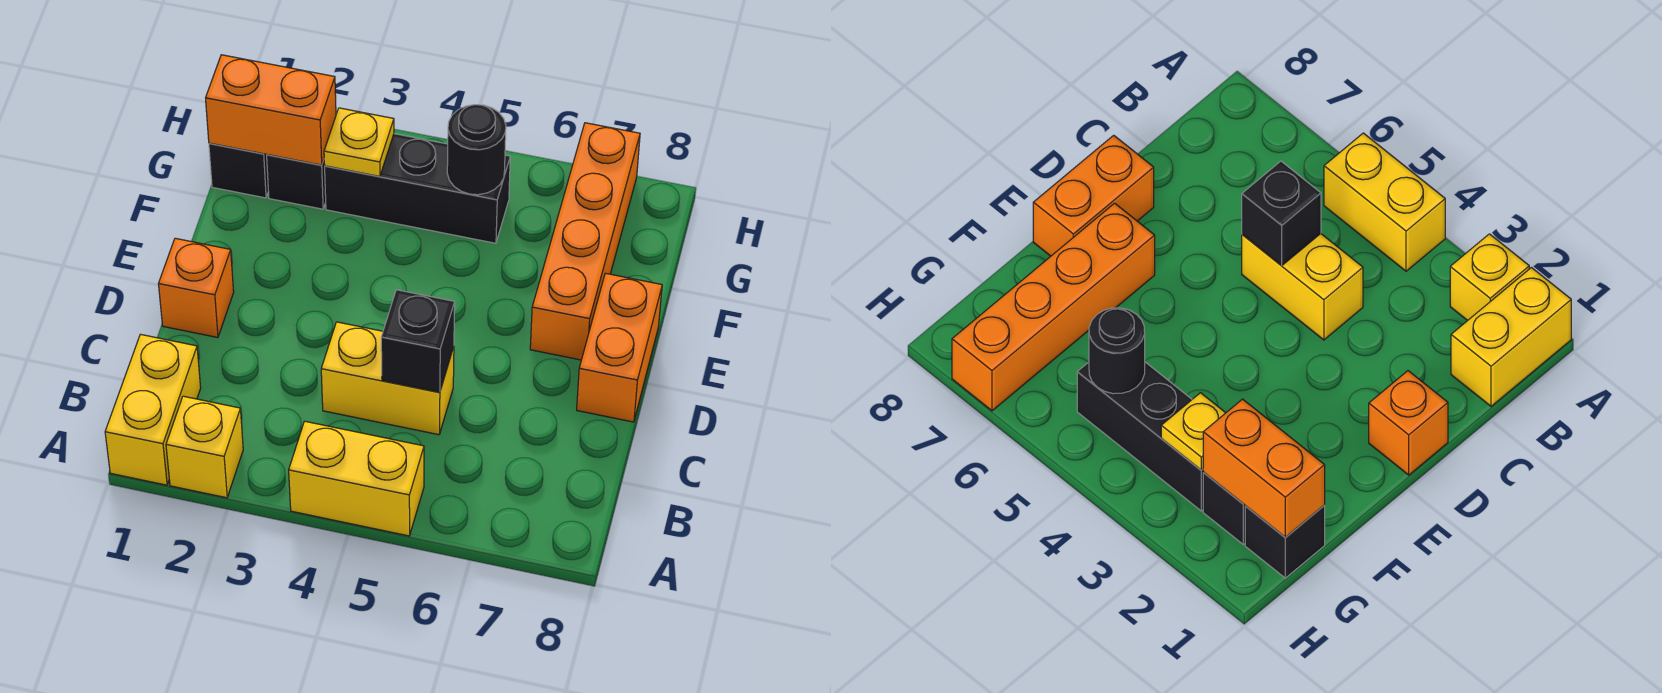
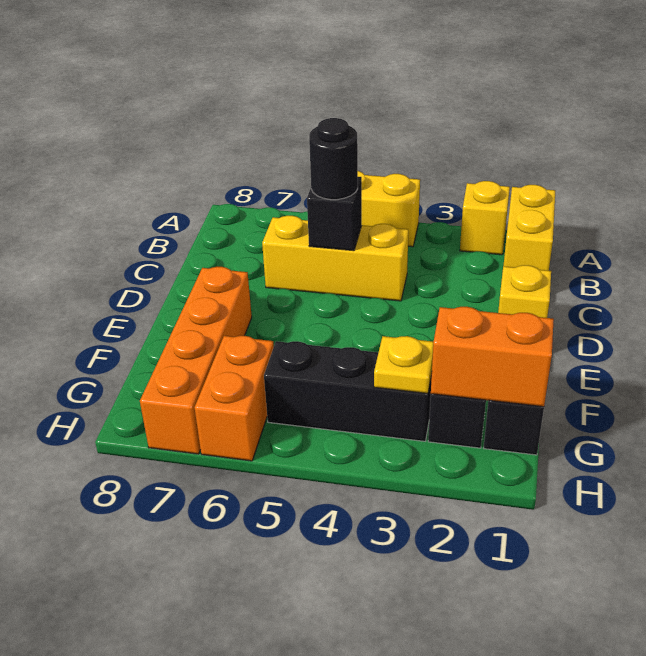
yellow 1x2 brick [321,322,454,435] -> yellow 1x3 brick [262,216,408,301]
orange 1x1 brick [159,238,234,338] -> yellow 1x1 brick [498,265,551,318]
orange 1x2 brick [577,273,662,422] -> orange 1x2 brick moved to [195,336,274,461]
black 1x1 round brick [447,105,506,195] -> black 1x1 round brick moved to [309,118,358,200]

